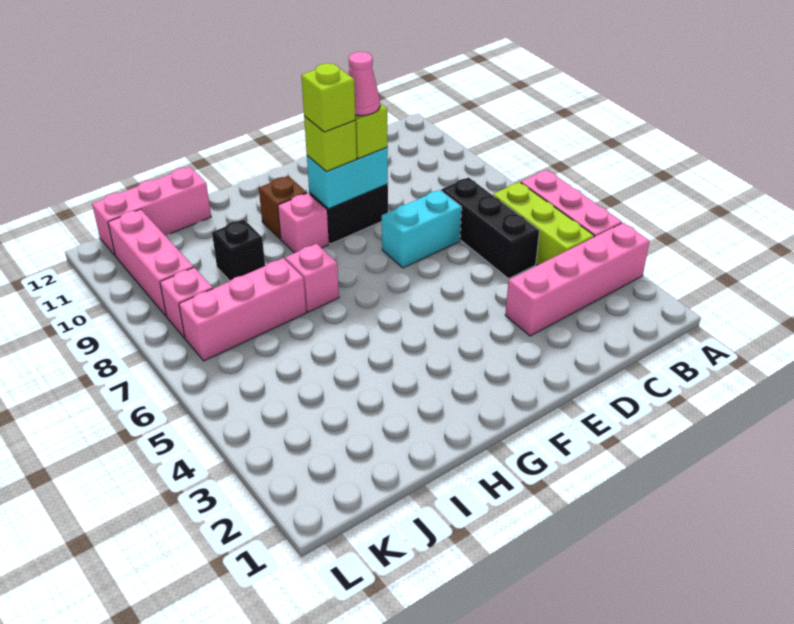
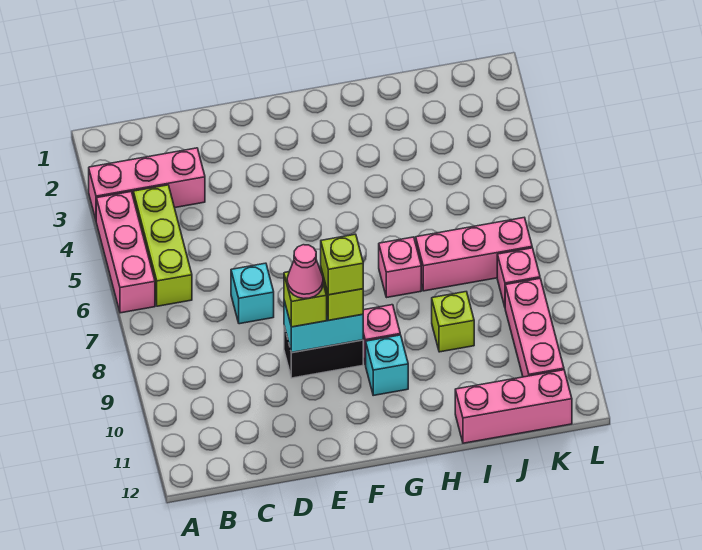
pink 1x4 brick [505,223,650,336] -> pink 1x3 brick [89,148,205,219]
black 1x3 brick [441,177,540,279] -> none
cyan 1x2 brick [382,190,462,268] -> cyan 1x1 brick [231,263,274,324]
brown 1x1 brick [259,176,307,239] -> cyan 1x1 brick [366,335,408,395]
black 1x1 brick [212,219,265,281] -> lime 1x1 brick [432,292,474,352]

